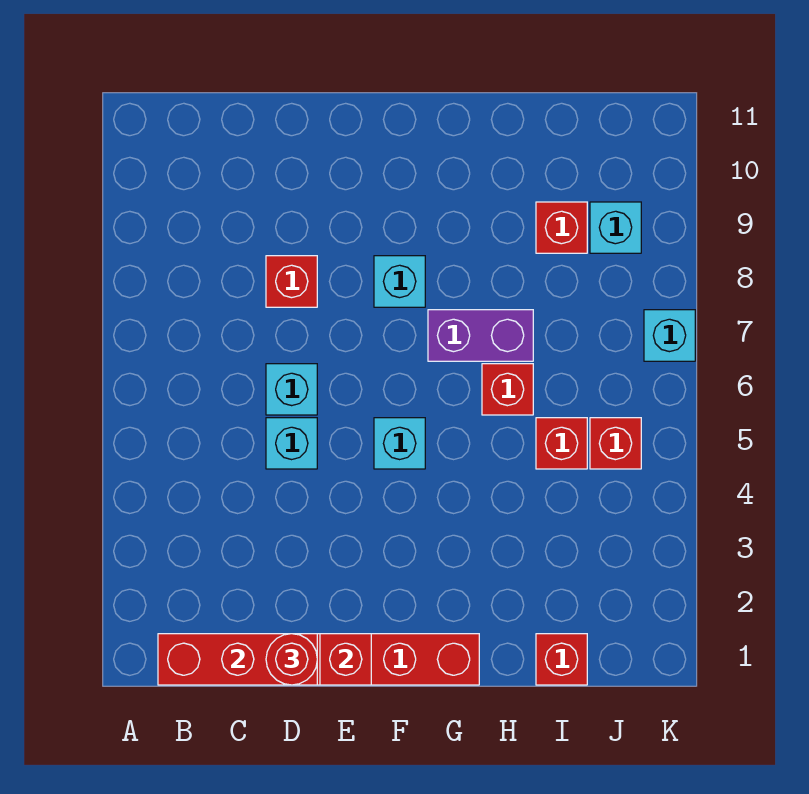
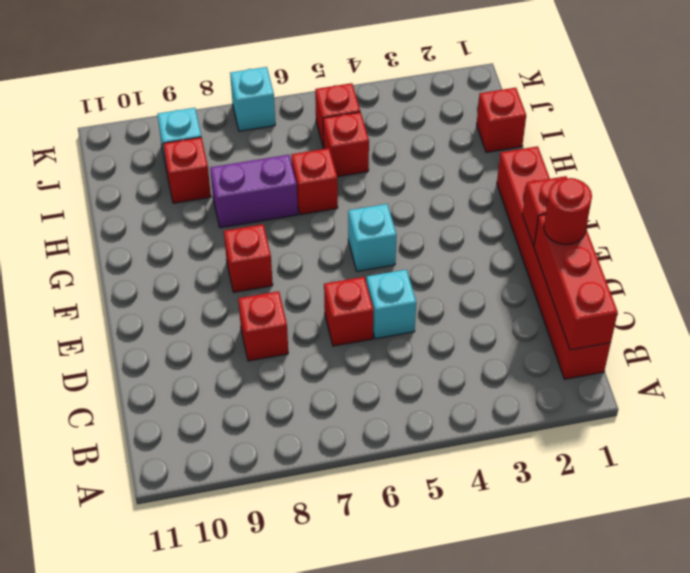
cyan 1x1 brick [266,364,317,415] -> red 1x1 brick [324,277,373,346]
cyan 1x1 brick [374,256,425,307] -> red 1x1 brick [224,224,273,292]
purple 1x2 brick [428,310,533,361] -> purple 1x2 brick turned to [210,155,298,228]

